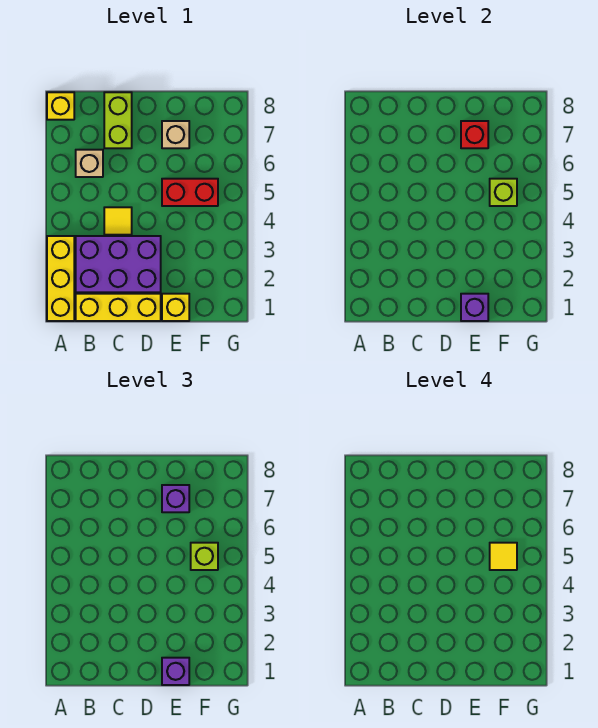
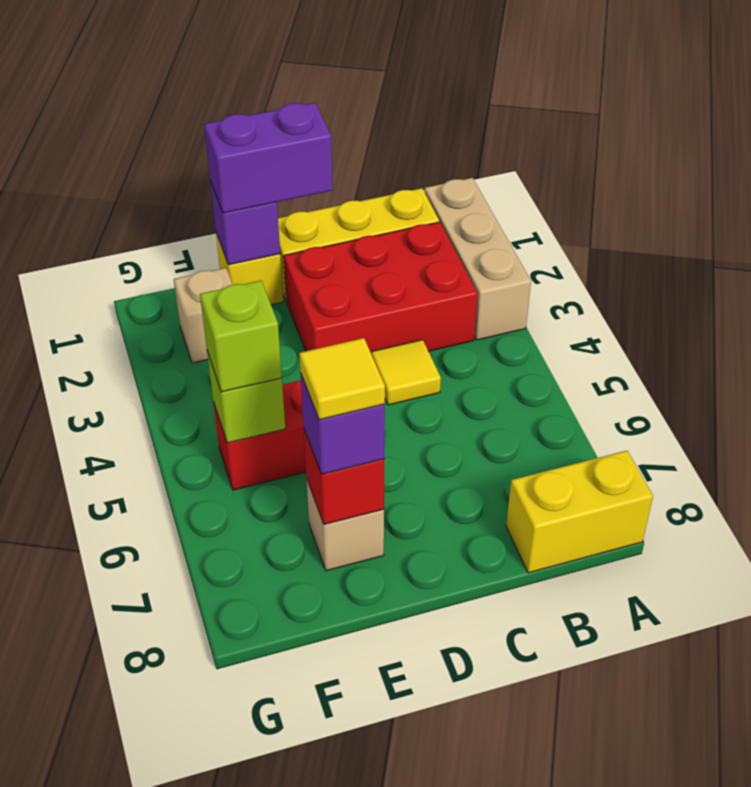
yellow 1x3 brick [47,236,74,321] -> tan 1x3 brick [425,178,531,340]
yellow 1x1 brick [47,92,74,120] -> yellow 1x2 brick [506,451,653,573]
purple 2x3 brick [76,236,161,292] -> red 2x3 brick [284,222,477,352]
tan 1x1 brick [76,150,103,177] -> tan 1x1 brick moved to [174,268,233,363]
lime 1x2 brick [104,92,132,148] -> none
purple 1x1 brick [162,658,189,685] -> purple 1x2 brick [204,103,333,213]
yellow 1x1 tile [490,543,517,570] -> yellow 1x1 tile moved to [299,338,385,420]

